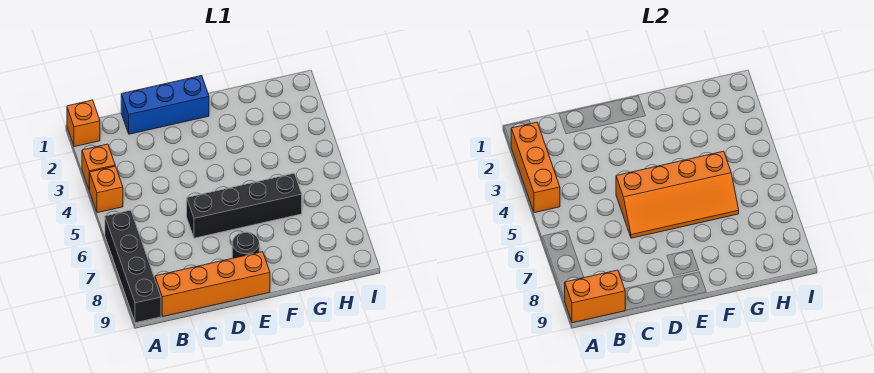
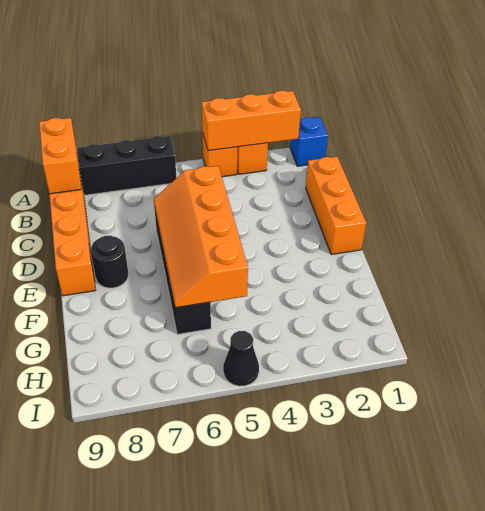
orange 1x1 brick [67,100,100,147] -> blue 1x1 brick [290,117,328,166]
blue 1x3 brick [121,76,209,134] -> orange 1x3 brick [306,157,366,255]
none -> black 1x1 cone [223,331,259,386]

